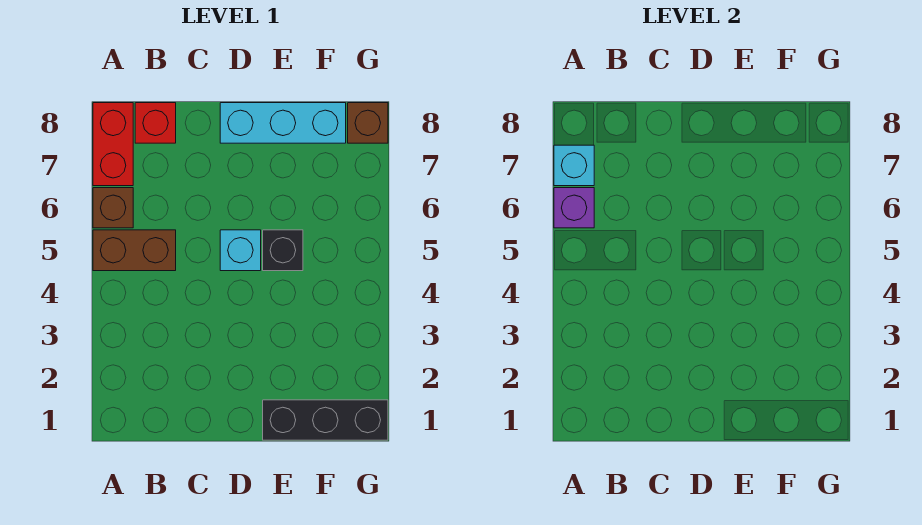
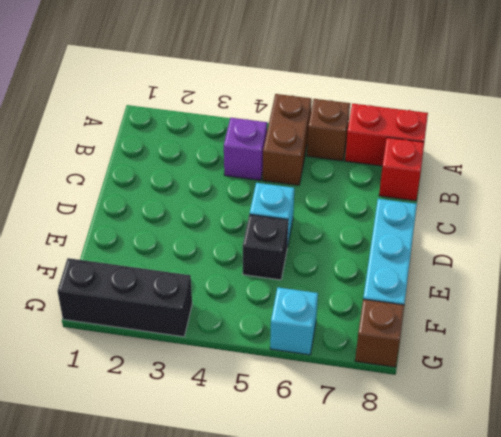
purple 1x1 brick [554,188,594,228] -> purple 1x1 brick moved to [224,118,267,180]
cyan 1x1 brick [554,145,594,186] -> cyan 1x1 brick moved to [270,287,318,355]
black 1x3 brick [263,400,388,440] -> black 1x3 brick turned to [57,258,192,337]

